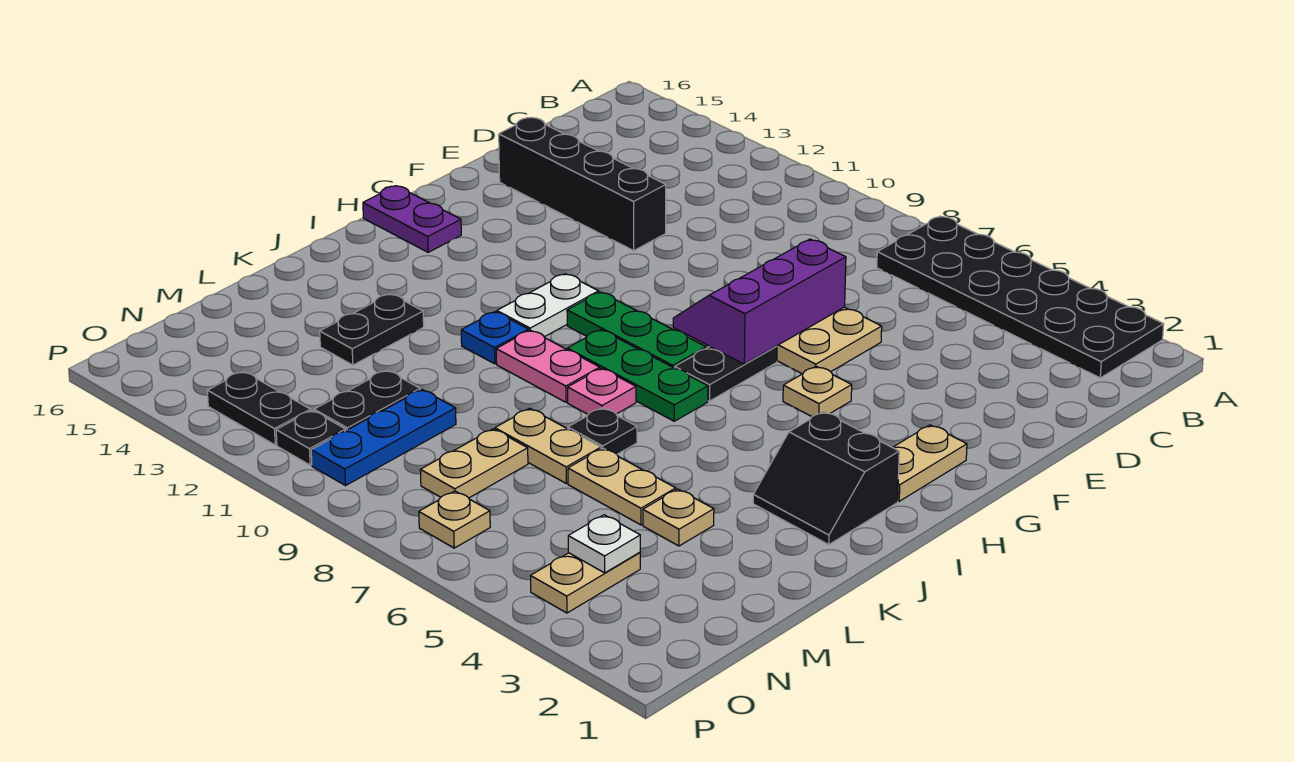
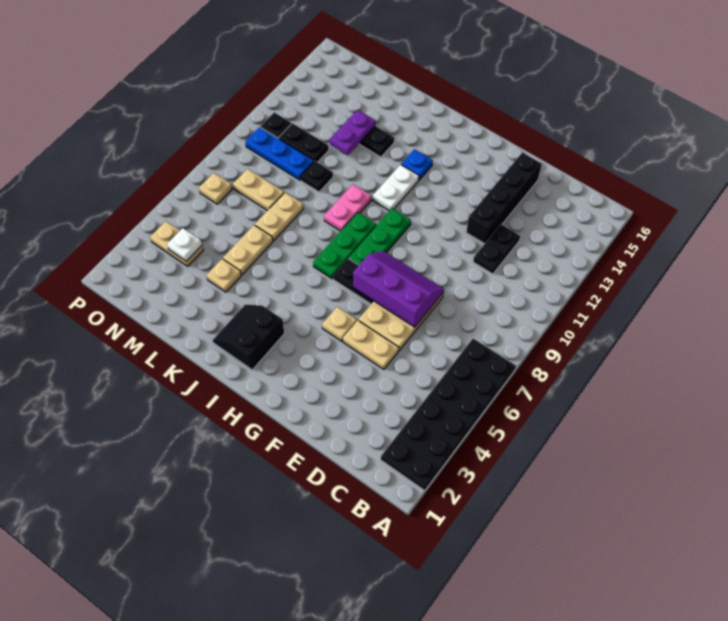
tan 1x2 plate [893,425,967,501] -> tan 1x2 plate moved to [343,321,399,369]
white 1x2 plate [497,274,599,337] -> white 1x2 plate turned to [373,165,419,211]
purple 1x2 plate [363,186,461,252] -> purple 1x2 plate moved to [330,110,375,155]
pink 1x1 plate [568,368,636,414] -> none
blue 1x1 plate [461,312,529,364] -> blue 1x1 plate moved to [401,149,433,180]
black 1x1 plate [568,408,637,454] -> black 1x1 plate moved to [301,161,333,192]
black 1x2 plate [207,371,311,445] -> black 1x2 plate moved to [473,224,520,274]

